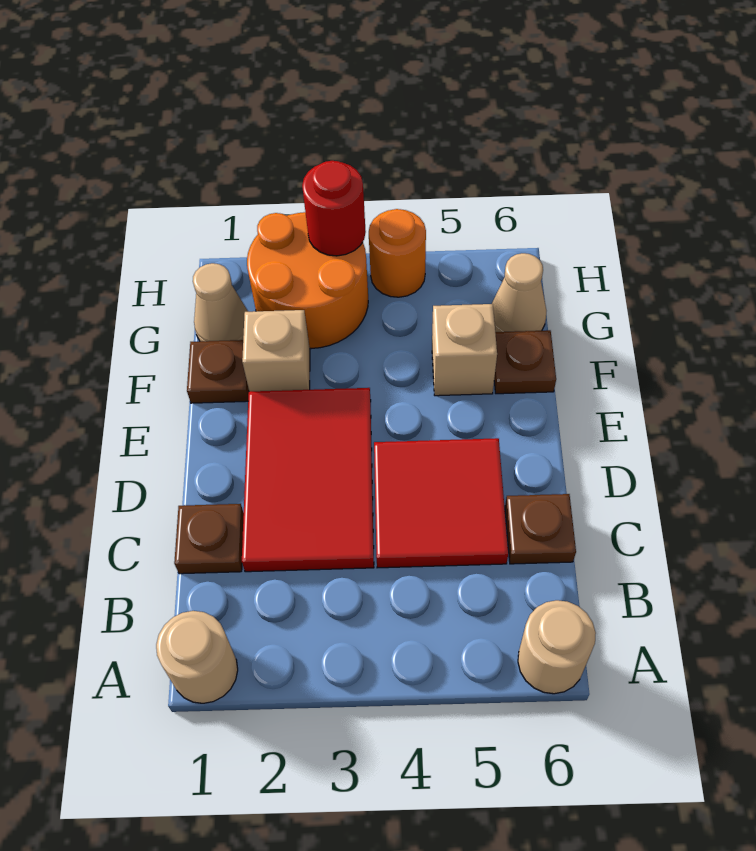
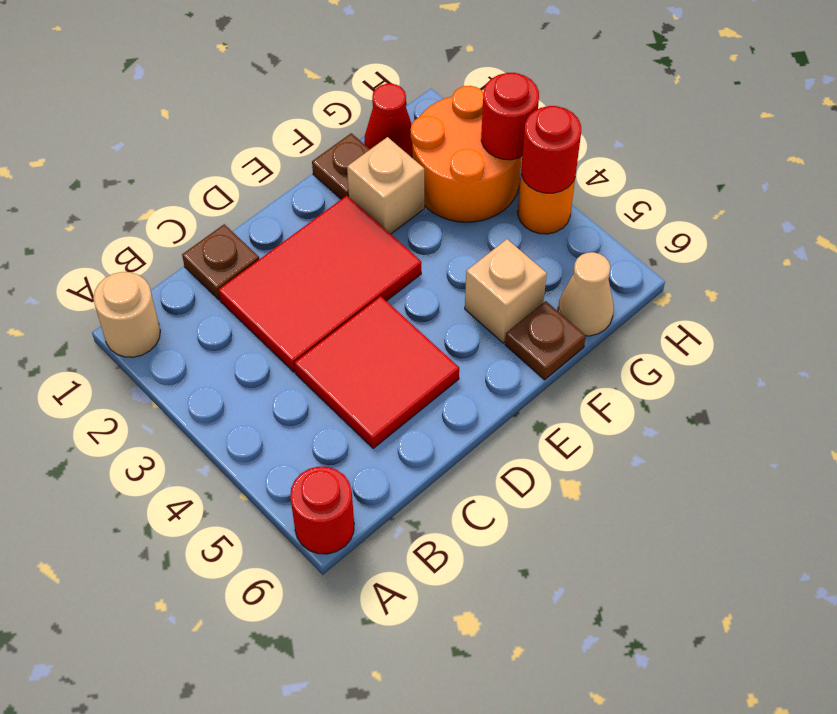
tan 1x1 round brick [518,600,596,694] -> red 1x1 round brick [290,467,354,554]
brown 1x1 plate [505,494,576,564] -> none
tan 1x1 cone [193,263,248,341] -> red 1x1 cone [364,84,413,157]
none -> red 1x1 round brick [521,106,581,193]

